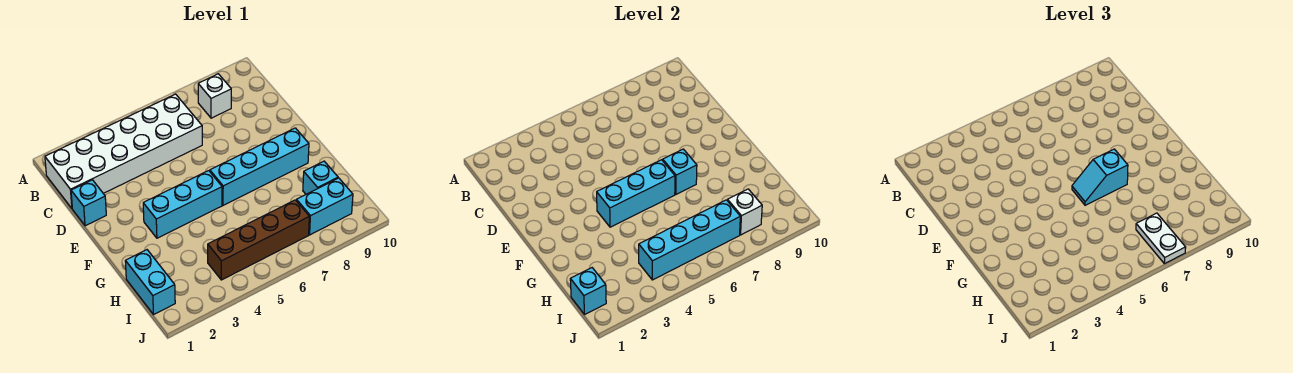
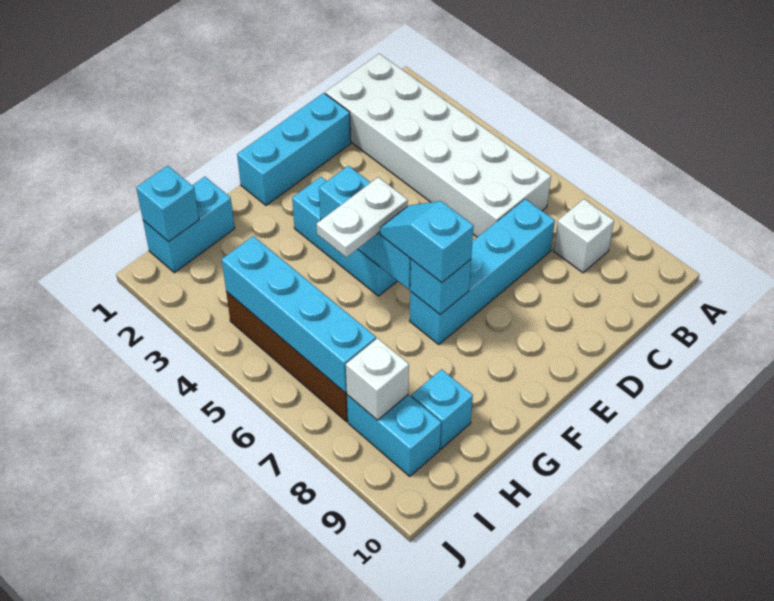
cyan 1x1 brick [71,180,106,226] -> cyan 1x3 brick [237,93,351,205]
cyan 1x4 brick [210,128,309,205] -> cyan 1x4 brick turned to [410,199,555,344]
white 1x2 plate [1136,213,1186,264] -> white 1x2 plate moved to [317,177,408,257]

